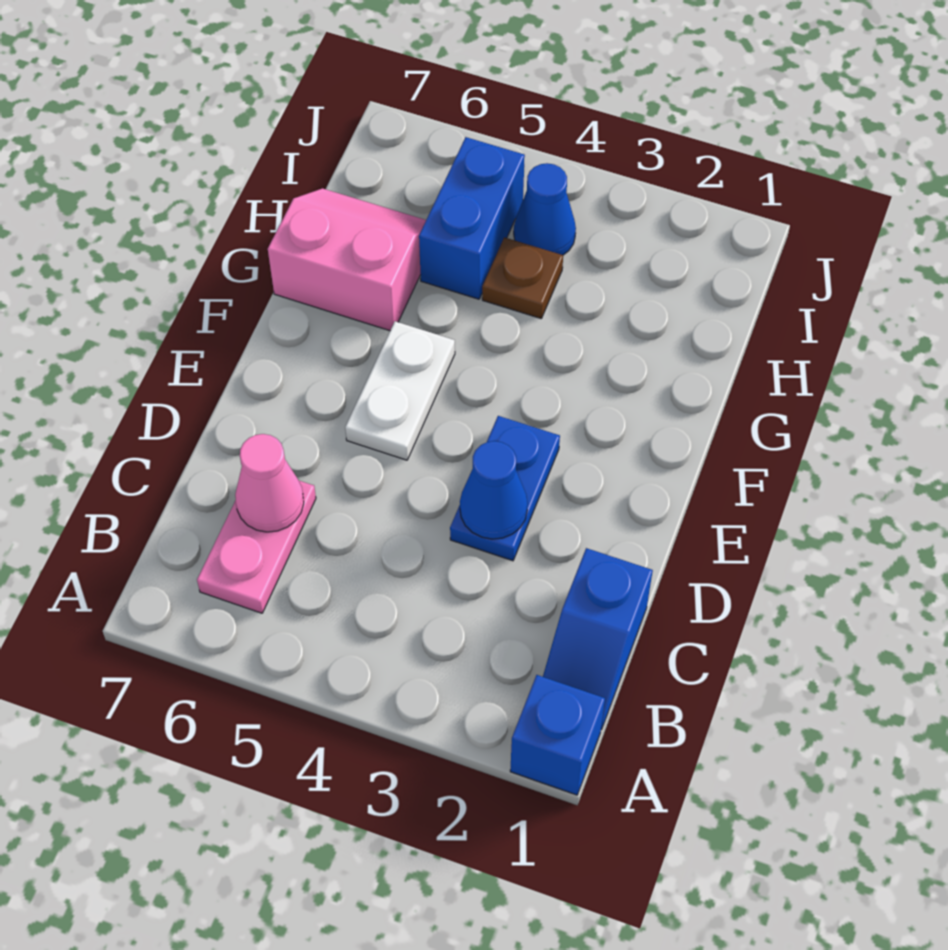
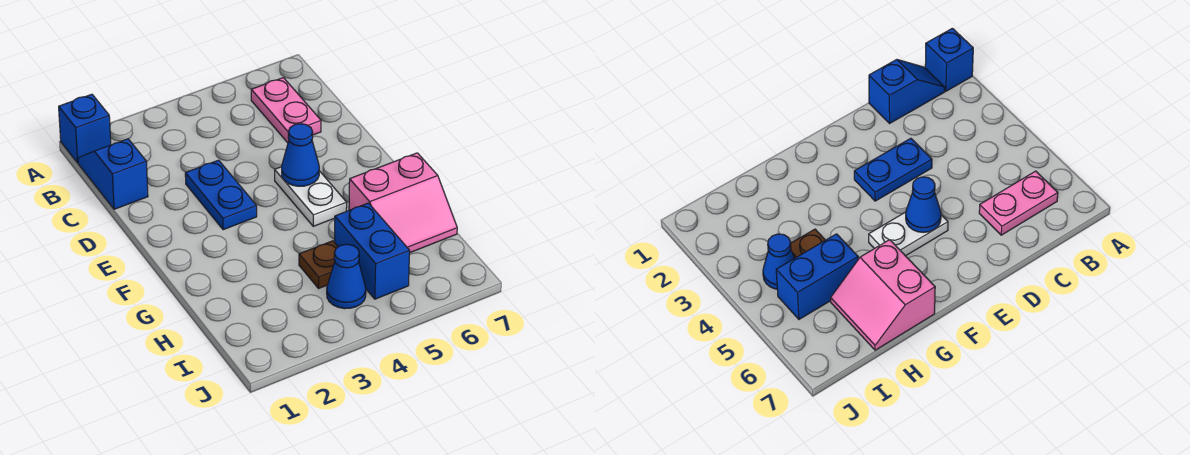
pink 1x1 cone [235,434,304,532] -> none
blue 1x1 cone [460,441,528,539] -> blue 1x1 cone moved to [282,124,319,186]

